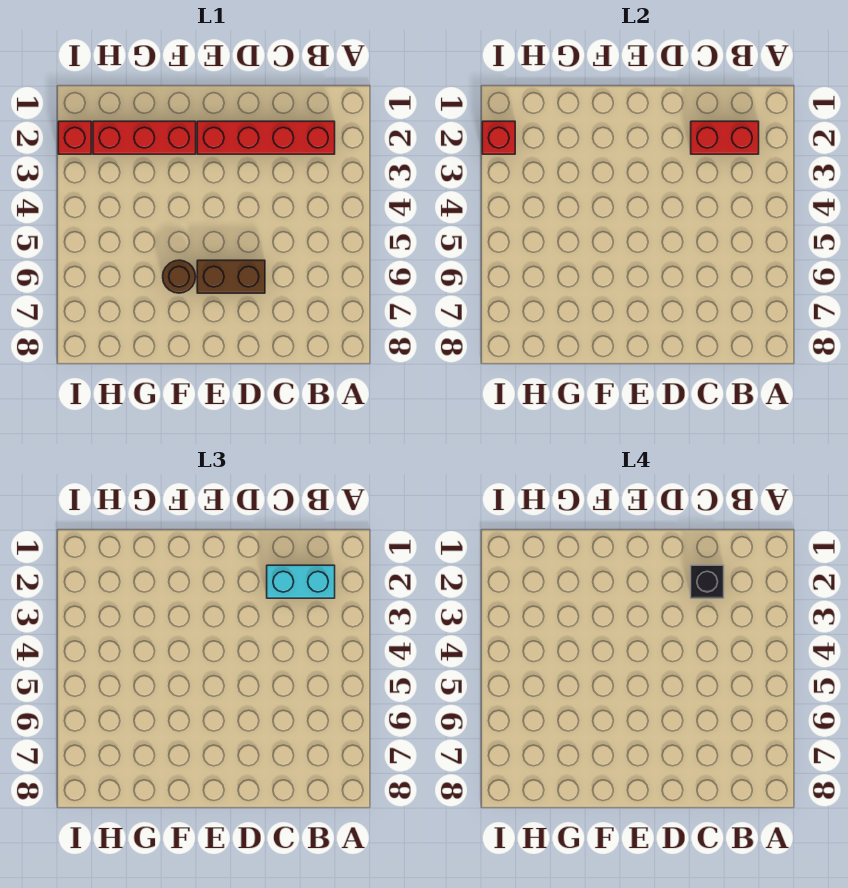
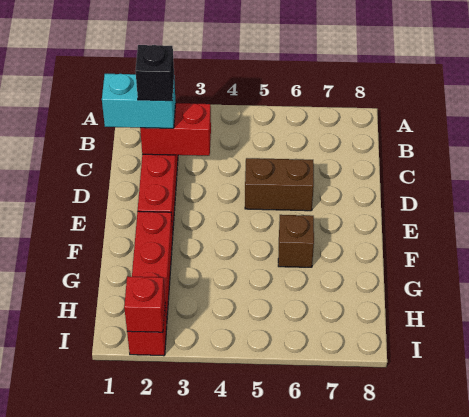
red 1x2 brick [691,121,759,154] -> red 1x2 brick turned to [140,103,211,156]
cyan 1x2 brick [267,565,335,598] -> cyan 1x2 brick turned to [102,74,176,128]
brown 1x2 brick [197,260,265,293] -> brown 1x2 brick turned to [245,158,314,211]
brown 1x1 round brick [163,260,196,293] -> brown 1x1 brick [278,215,314,267]

